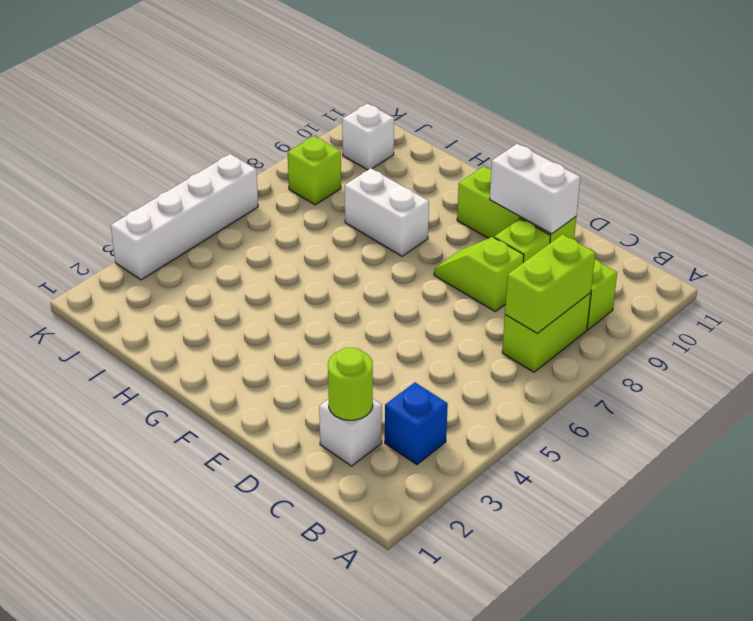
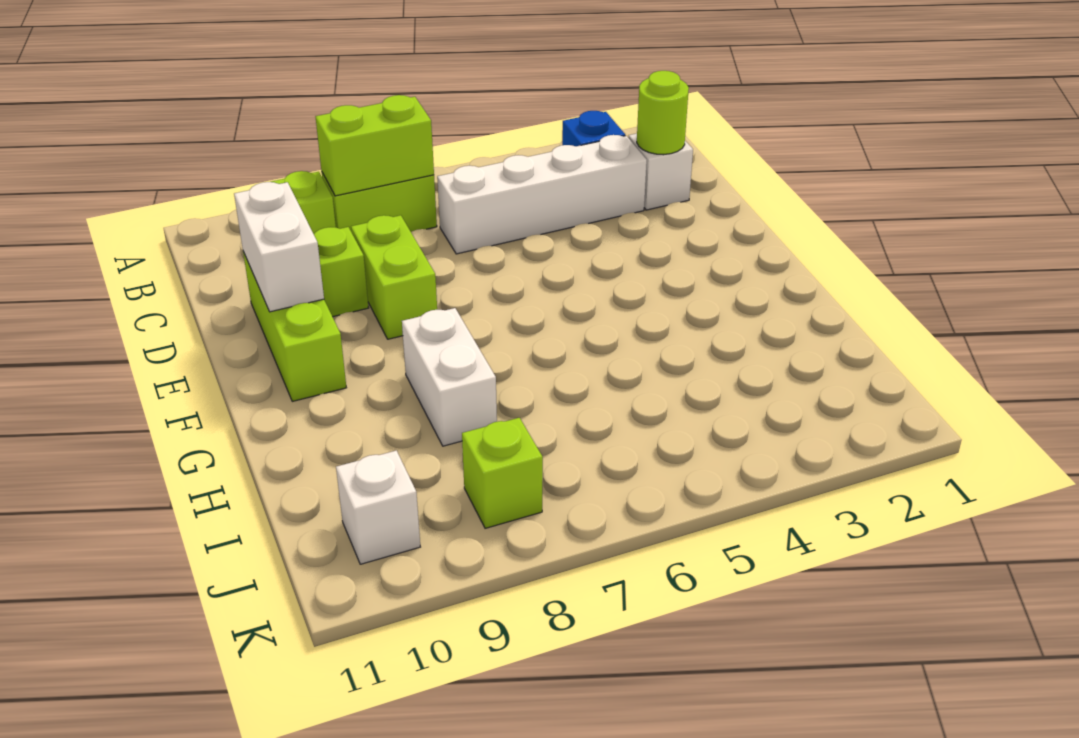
lime 1x2 slope [434,237,524,311] -> lime 1x2 brick [351,215,437,339]
white 1x4 brick [111,154,258,280] -> white 1x4 brick moved to [437,135,647,254]

